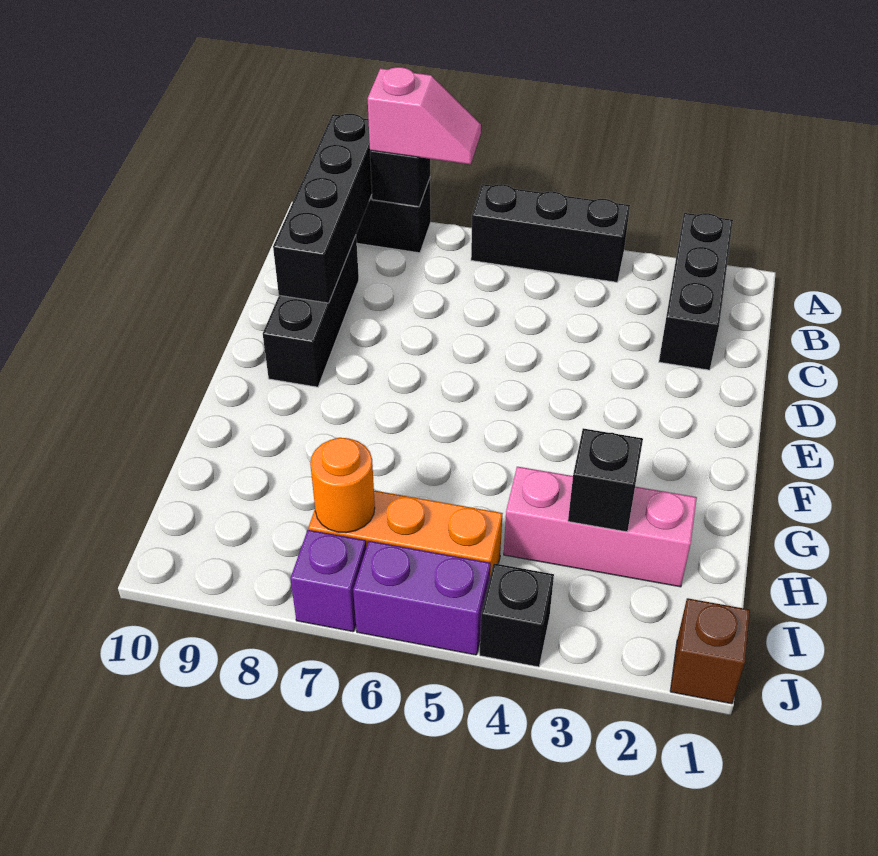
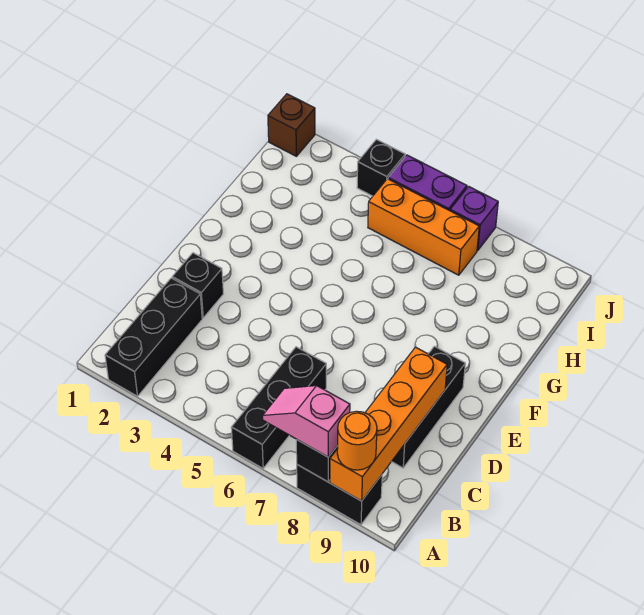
black 1x3 brick [471,184,630,282] -> black 1x3 brick turned to [231,347,326,468]
black 1x4 brick [273,114,372,303] -> orange 1x4 brick [330,347,447,501]
pink 1x3 brick [504,467,697,587] -> none
black 1x1 brick [568,428,643,532] -> black 1x1 brick moved to [172,253,223,318]
orange 1x1 round brick [310,438,375,533] -> orange 1x1 round brick moved to [337,411,377,470]

